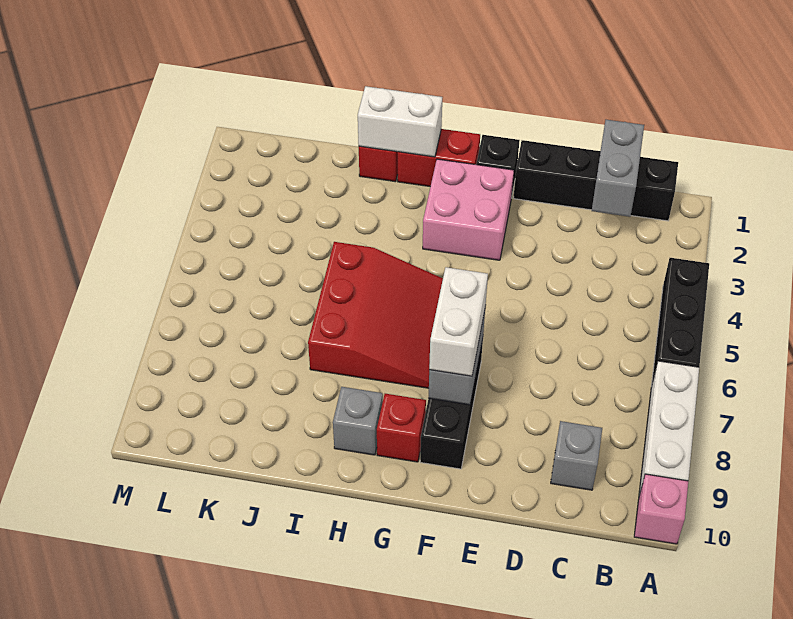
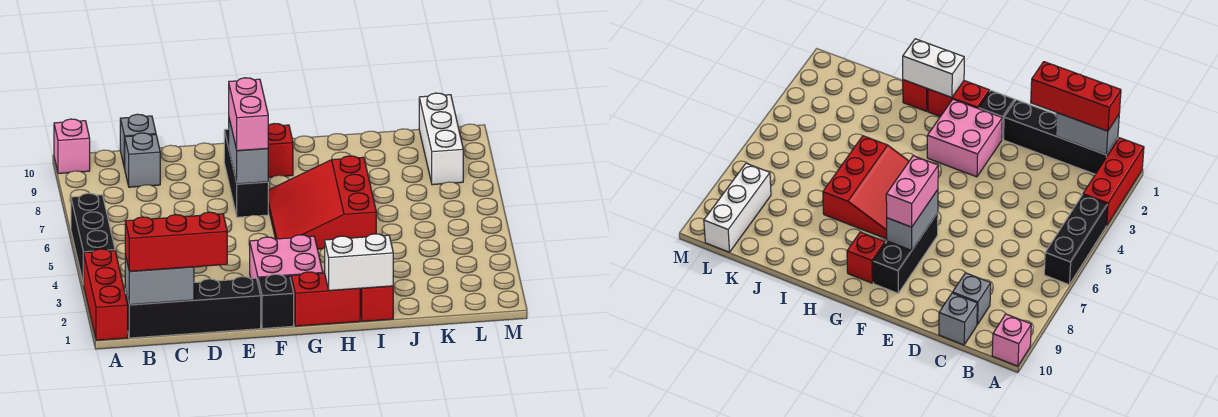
none -> red 1x3 brick [84,249,128,340]
white 1x3 brick [639,361,699,495] -> white 1x3 brick moved to [419,93,463,185]
none -> red 1x3 brick [125,212,227,271]
grey 1x2 brick [592,120,644,217] -> grey 1x2 brick turned to [125,255,194,305]
white 1x2 brick [429,267,488,376] -> pink 1x2 brick [229,78,268,151]
grey 1x1 brick [333,387,383,455] -> grey 1x1 brick moved to [120,114,156,168]

